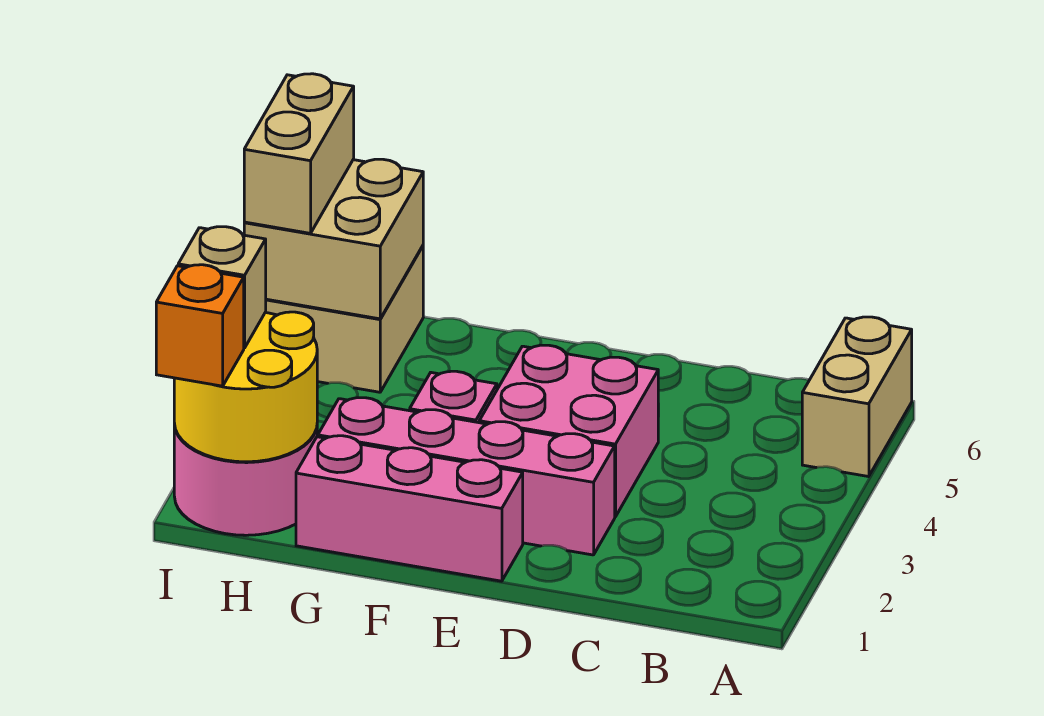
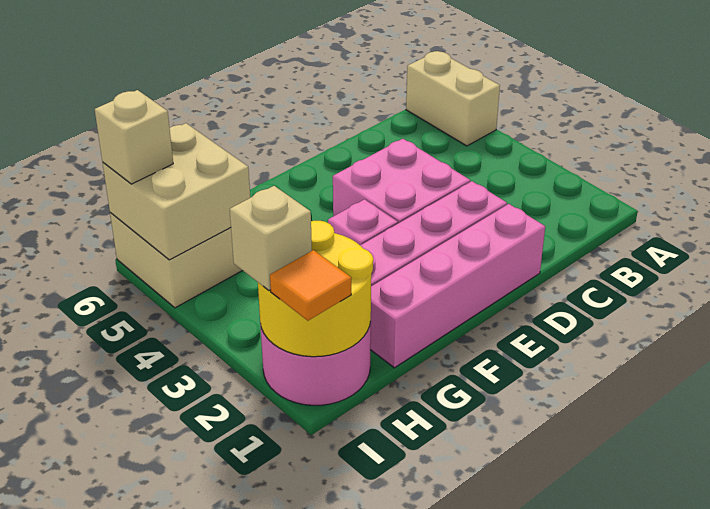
pink 1x3 brick [296,436,523,581] -> pink 1x4 brick [370,204,545,368]
orange 1x1 brick [156,265,244,386] -> orange 1x1 tile [270,250,351,321]
tan 1x2 brick [244,74,354,233] -> tan 1x1 brick [95,90,173,184]

